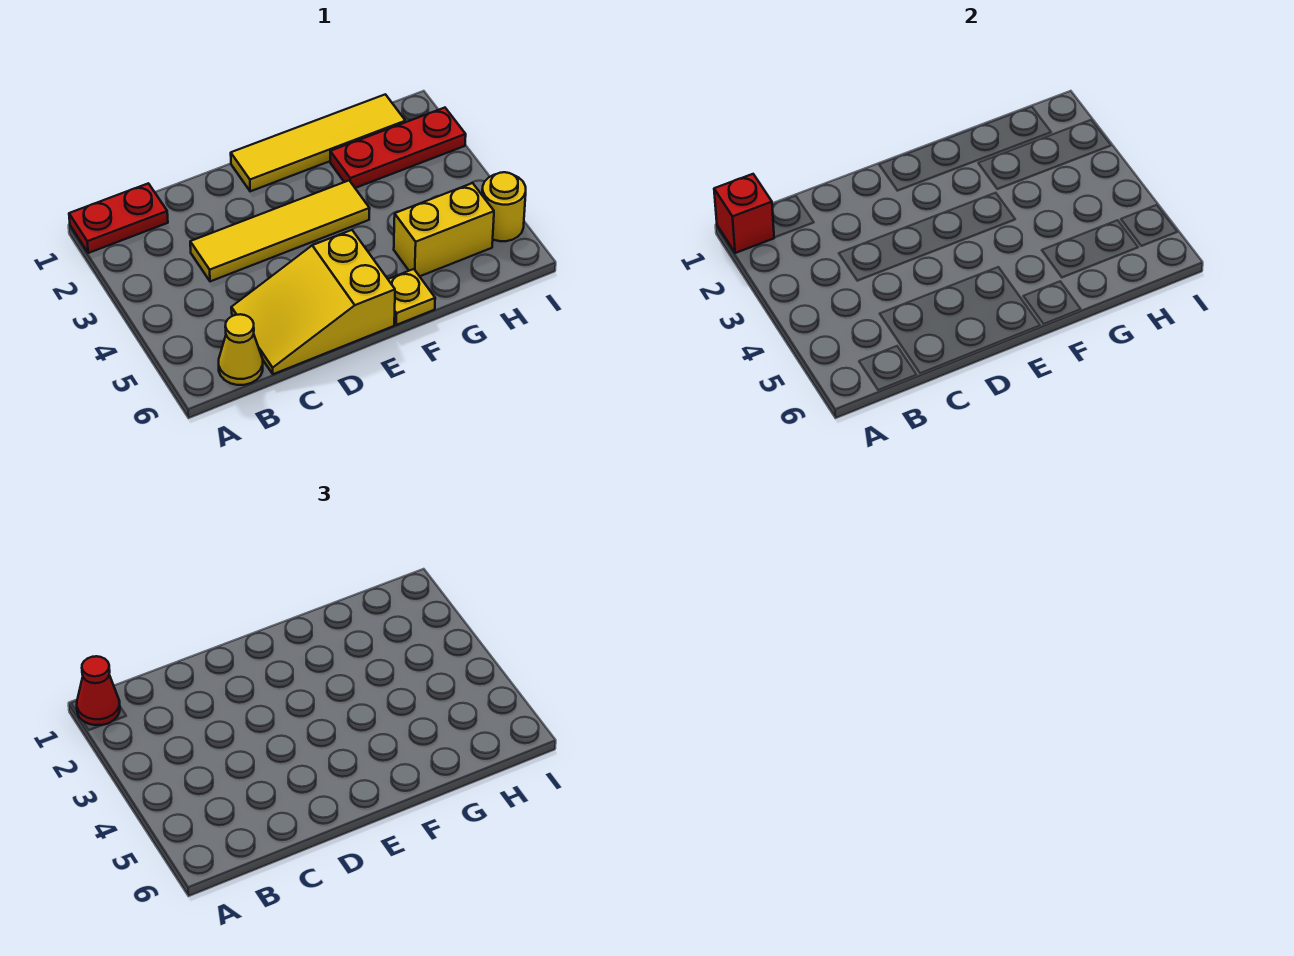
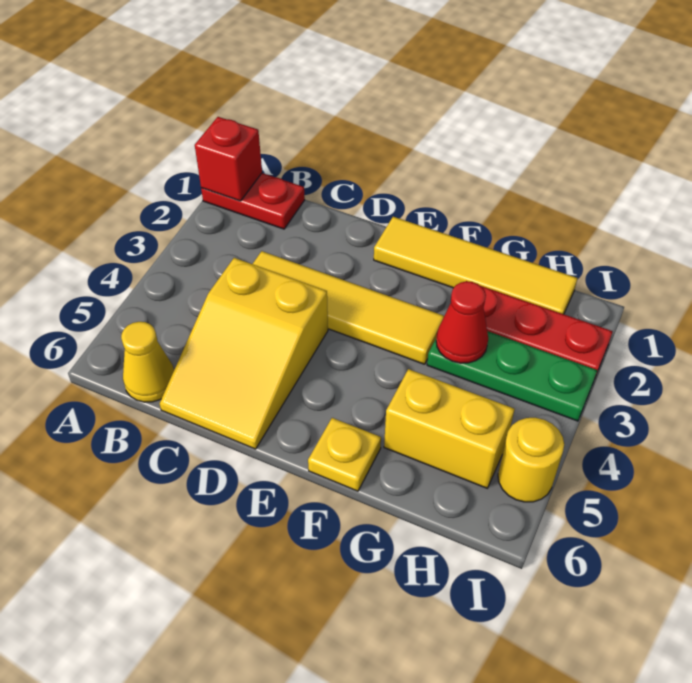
red 1x1 cone [77,656,120,725] -> red 1x1 cone moved to [436,281,488,363]
yellow 2x3 slope [231,230,395,374] -> yellow 2x3 slope turned to [160,258,328,449]
none -> green 1x3 plate [427,331,597,421]

